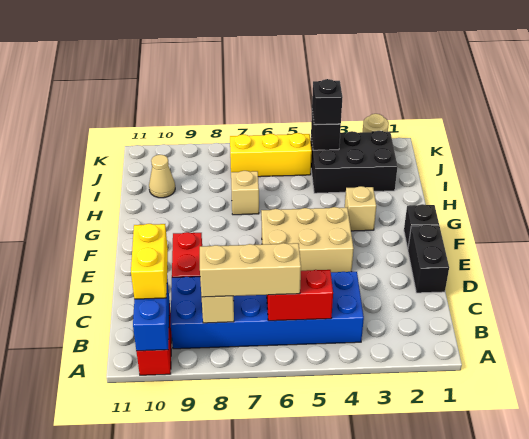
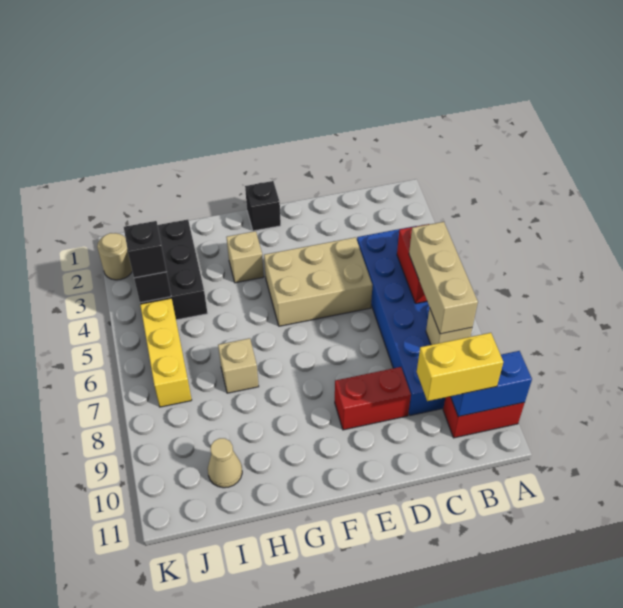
black 1x2 brick [408,225,449,293] -> none
tan 2x3 brick [261,207,354,272] -> tan 2x3 brick turned to [264,237,373,326]

